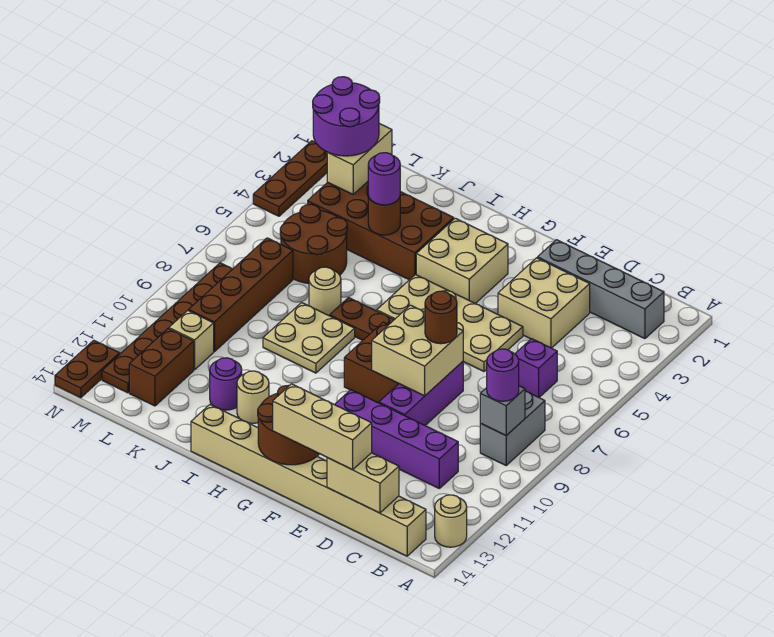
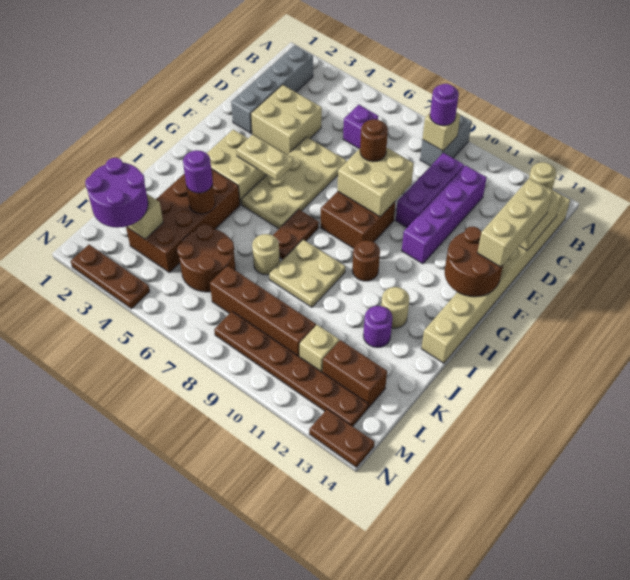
grey 1x2 brick [480,391,545,465] -> grey 1x2 brick turned to [420,115,472,166]
grey 1x1 brick [480,386,525,436] -> tan 1x1 brick [423,113,460,151]
purple 1x3 brick [379,362,463,425] -> purple 1x3 brick turned to [396,153,464,227]
none -> tan 1x2 plate [236,135,293,181]
none -> brown 1x1 round brick [352,240,380,281]

